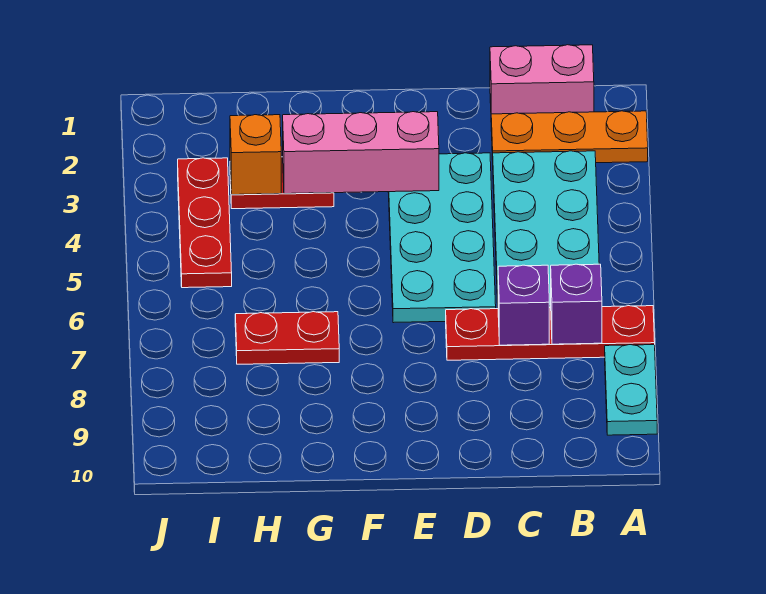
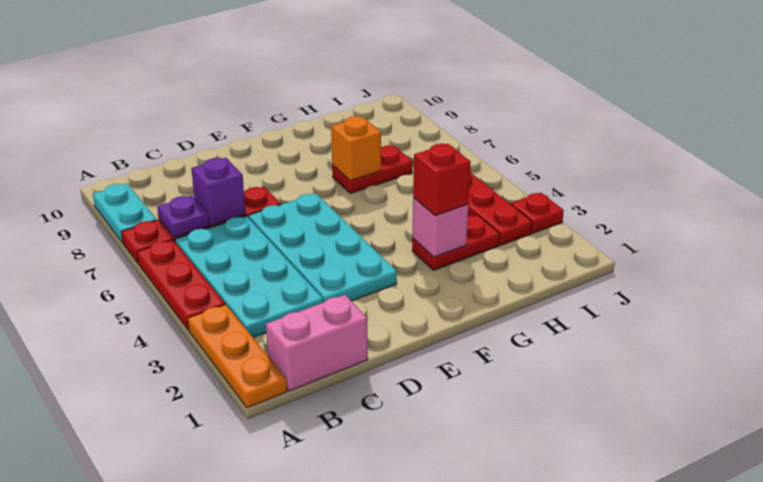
orange 1x3 plate [491,111,648,163] -> orange 1x3 plate turned to [188,305,287,408]
none -> red 1x3 plate [137,240,225,330]
purple 1x1 brick [551,264,602,344] -> purple 1x1 plate [157,196,209,238]
pink 1x3 brick [283,112,439,194] -> pink 1x1 brick [412,197,468,257]
none -> red 1x1 brick [413,144,471,216]
orange 1x1 brick [230,115,281,195] -> orange 1x1 brick moved to [331,116,381,181]
none -> red 1x1 plate [511,193,564,233]

